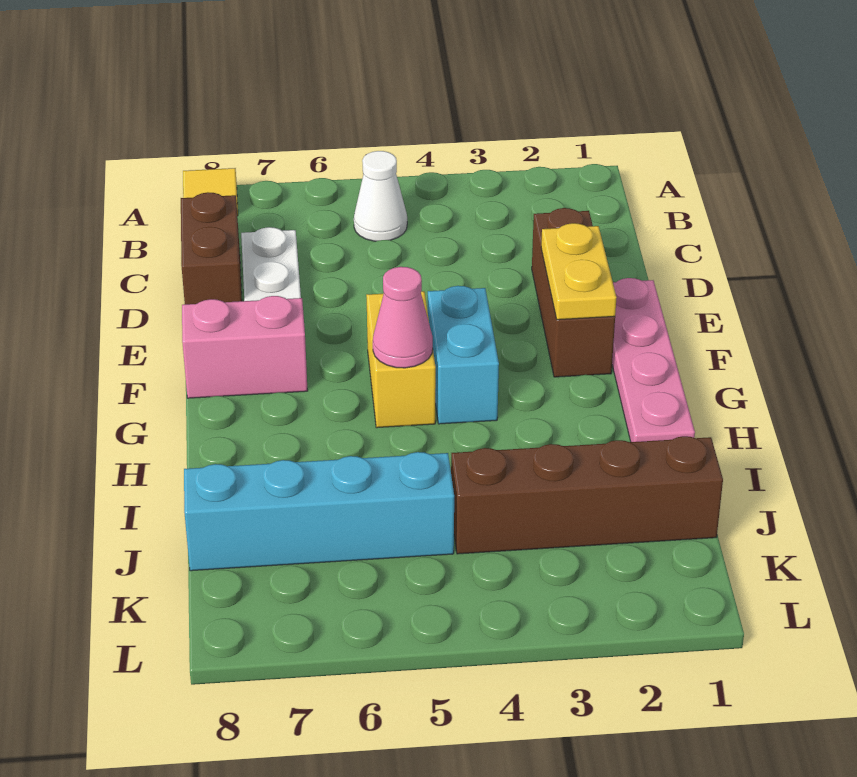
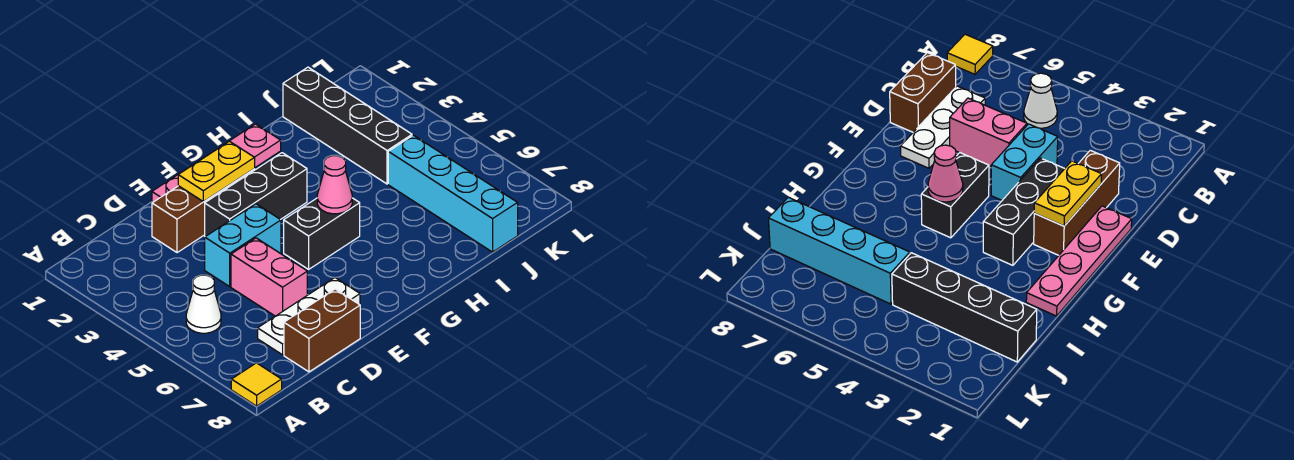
none -> black 1x3 brick [205,153,307,237]
cyan 1x2 brick [428,286,499,424] -> cyan 1x2 brick moved to [205,204,281,287]
yellow 1x2 brick [366,291,436,428] -> black 1x2 brick [284,198,360,269]
pink 1x2 brick [182,296,308,398] -> pink 1x2 brick moved to [231,238,307,316]
brown 1x4 brick [451,436,723,554] -> black 1x4 brick [283,67,412,184]

